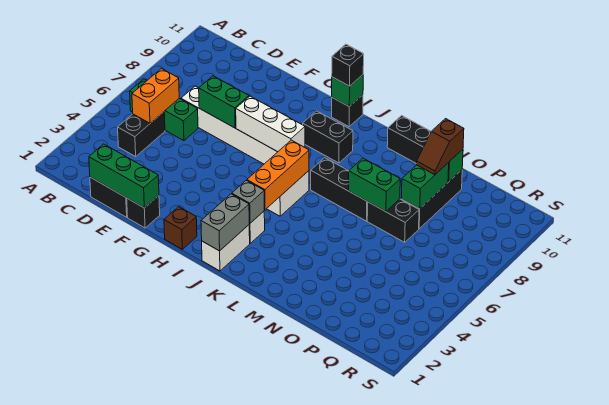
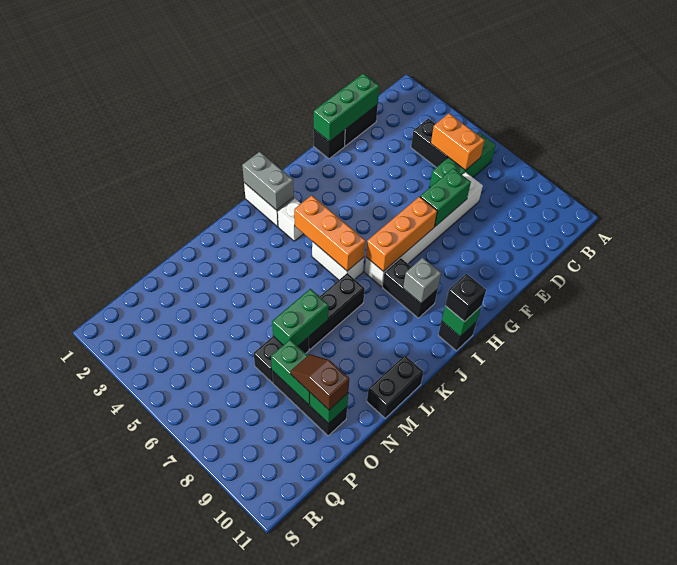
white 1x3 brick [236,96,305,152] -> orange 1x3 brick [366,197,437,271]
brown 1x1 brick [164,207,197,249] -> none
black 1x2 brick [303,111,353,163] -> black 1x2 brick turned to [383,258,438,318]
grey 1x1 brick [232,180,264,223] -> grey 1x1 brick moved to [403,258,441,303]

